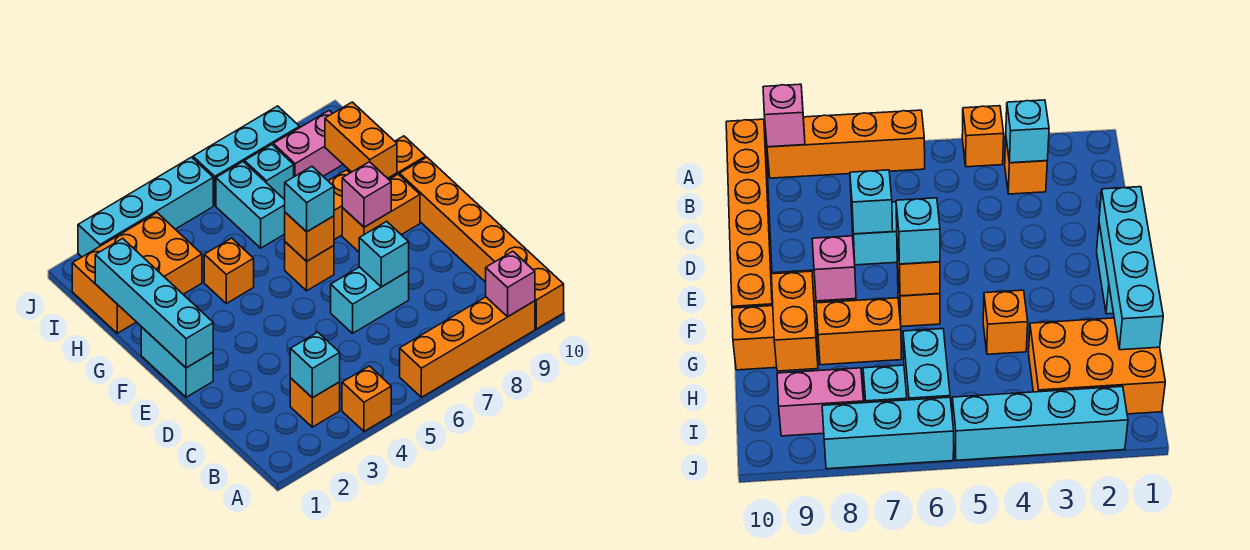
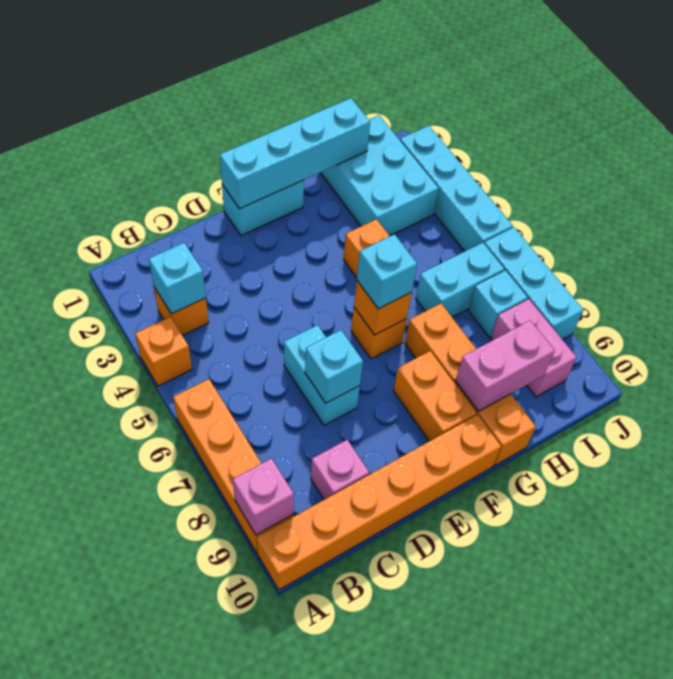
pink 1x1 brick [342,162,391,227] -> pink 1x1 brick moved to [311,440,369,500]
orange 1x2 brick [325,102,397,178] -> pink 1x2 brick [456,320,555,411]
orange 2x3 brick [72,213,202,333] -> cyan 2x3 brick [320,115,439,236]

